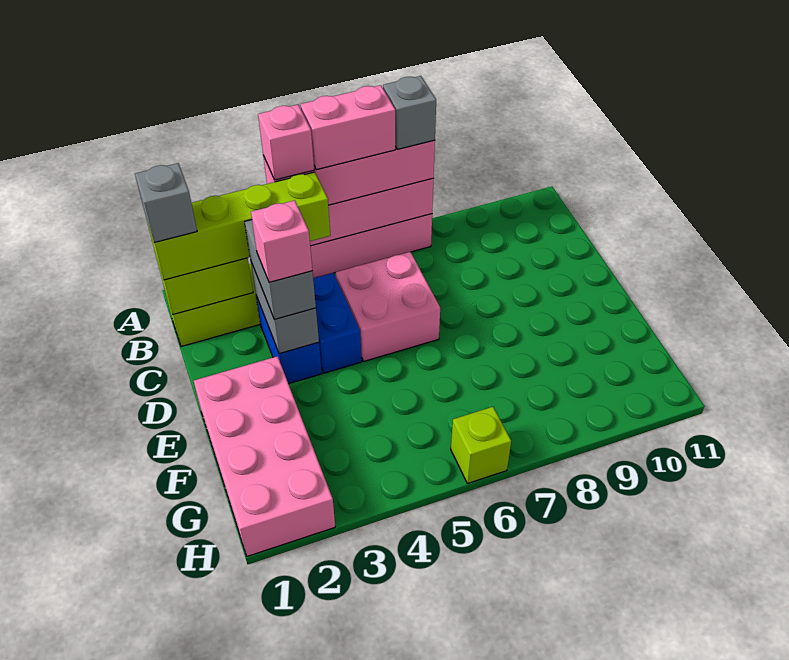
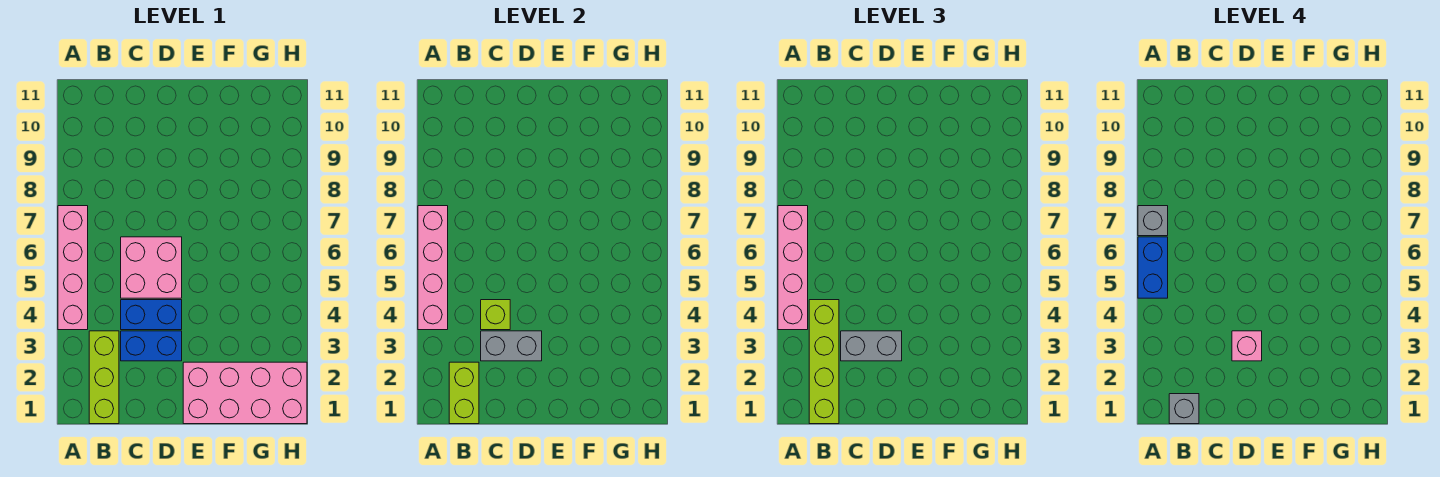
pink 1x1 brick [258,105,314,180] -> none
pink 1x2 brick [300,85,395,170] -> blue 1x2 brick [1138,237,1168,298]
lime 1x1 brick [451,407,511,484] -> lime 1x1 brick moved to [481,300,510,330]

